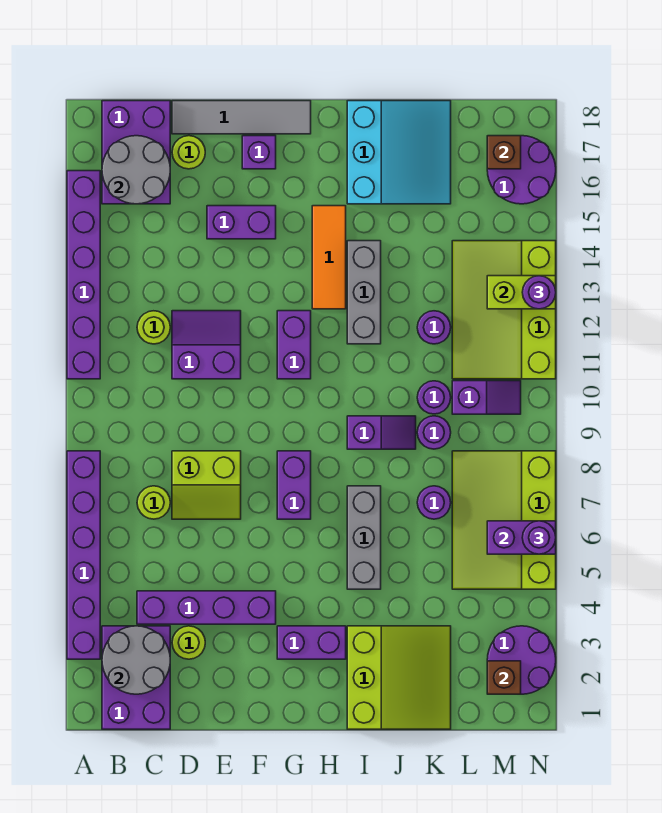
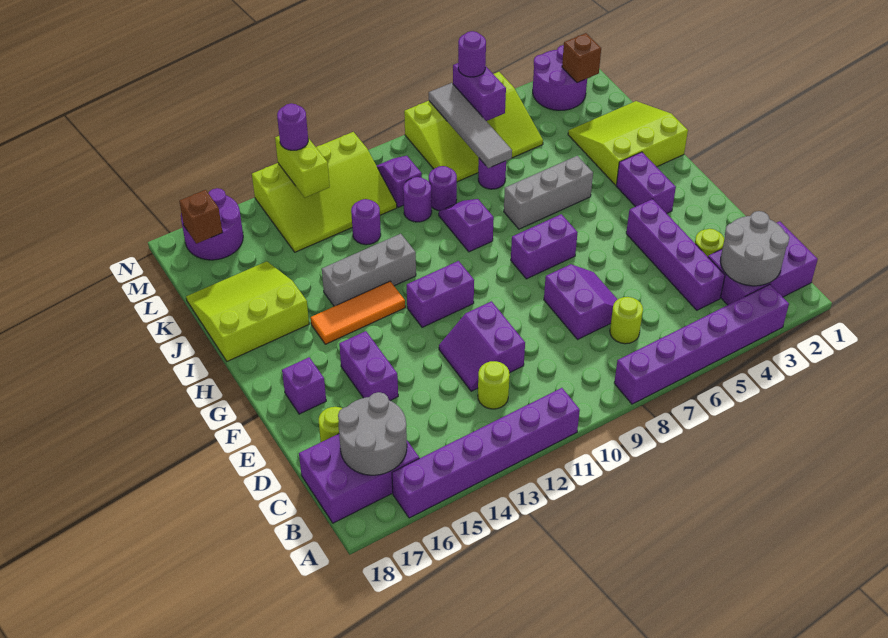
lime 2x2 slope [172,451,241,519] -> purple 2x2 slope [544,264,618,340]
grey 1x4 tile [172,101,311,134] -> grey 1x4 tile moved to [429,83,512,168]
cyan 3x3 slope [347,101,451,204] -> lime 3x3 slope [186,261,309,361]

